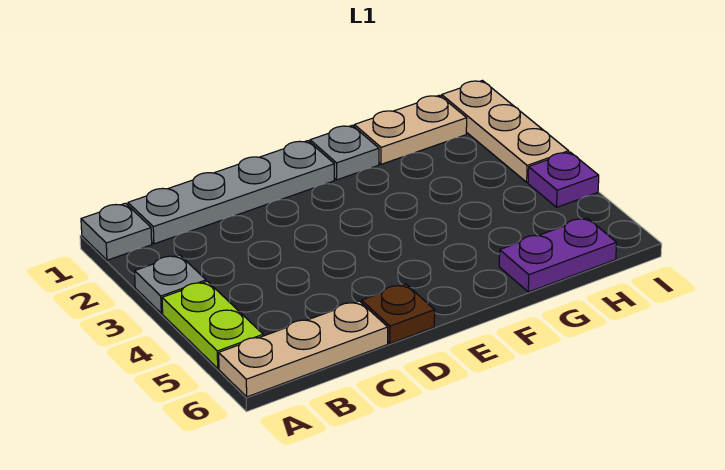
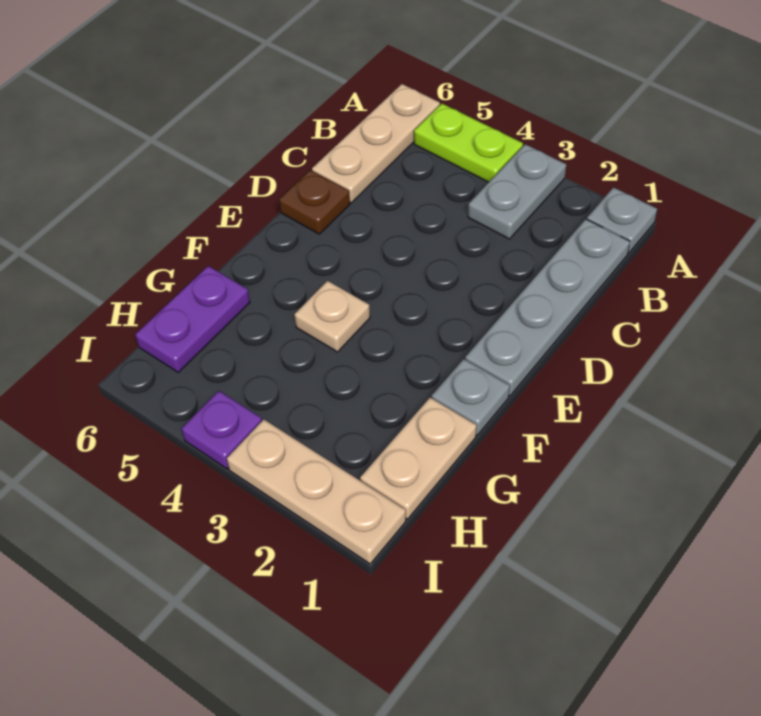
grey 1x1 plate [135,255,206,313] -> grey 1x2 plate [468,144,566,239]
none -> tan 1x1 plate [294,281,370,352]

